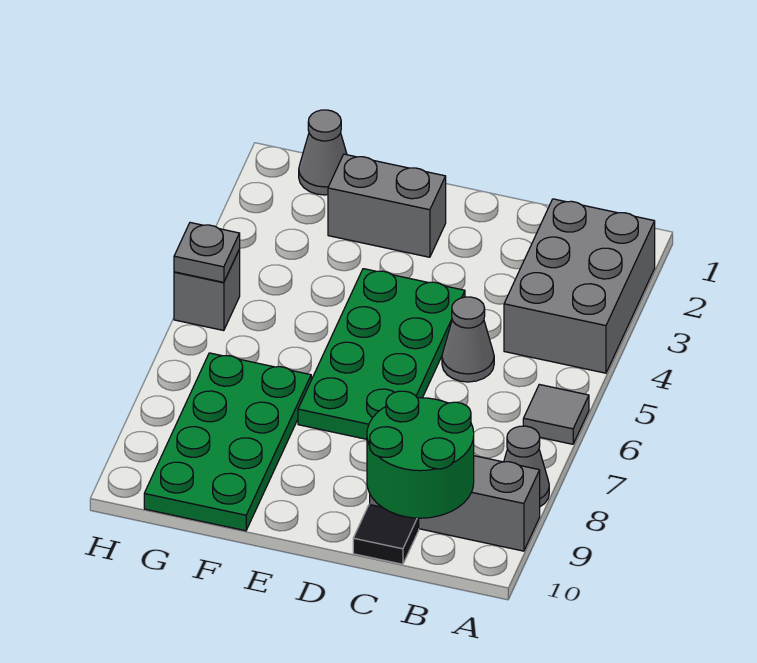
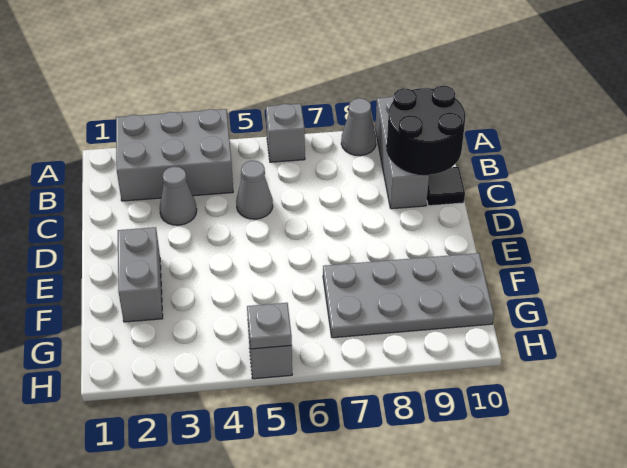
grey 1x1 tile [523,384,589,444] -> grey 1x1 brick [266,104,305,162]
green 2x2 round brick [367,391,474,518] -> black 2x2 round brick [387,86,466,175]
green 2x4 plate [298,269,465,439] -> none
green 2x4 plate [144,353,311,531] -> grey 2x4 plate [323,253,494,338]
grey 1x1 cone [299,110,347,195] -> grey 1x1 cone moved to [160,166,197,225]

